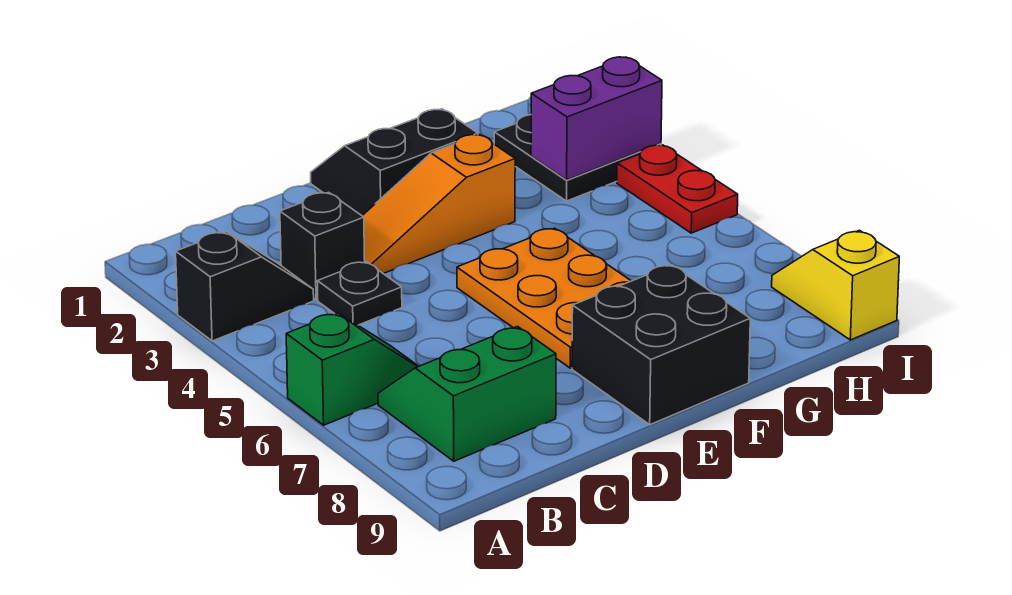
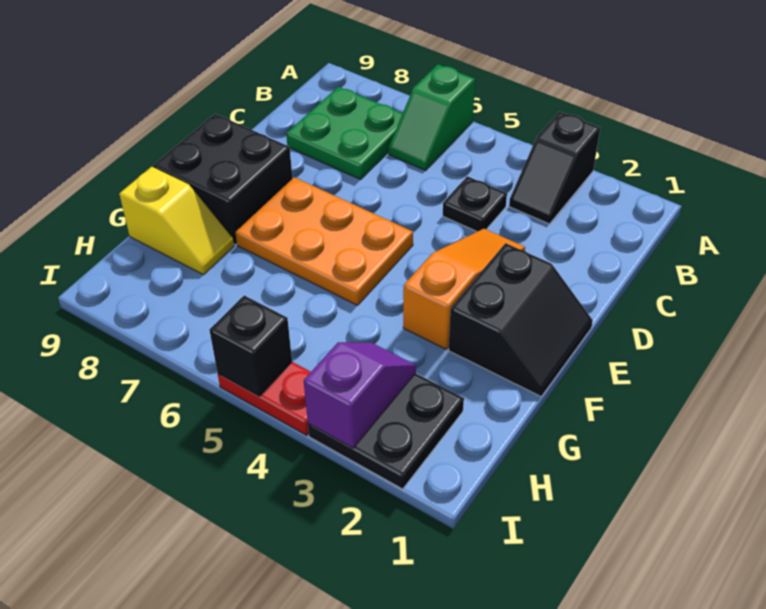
green 2x2 slope [378,327,556,461] -> green 2x2 plate [286,87,403,179]
black 1x1 brick [280,192,365,300] -> black 1x1 brick moved to [210,295,292,396]
purple 1x2 brick [531,57,662,180] -> purple 1x2 slope [304,342,416,448]
yellow 1x2 slope [772,230,899,340] -> yellow 1x2 slope moved to [119,167,234,275]

